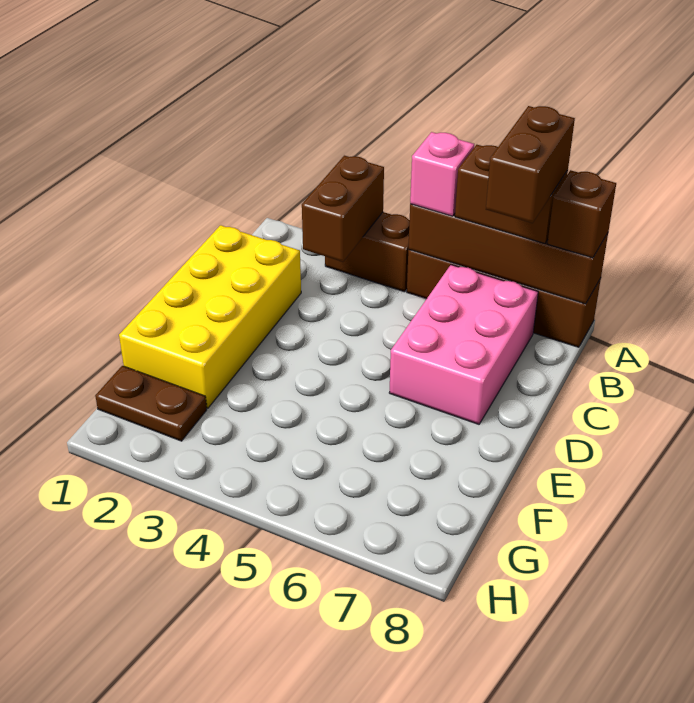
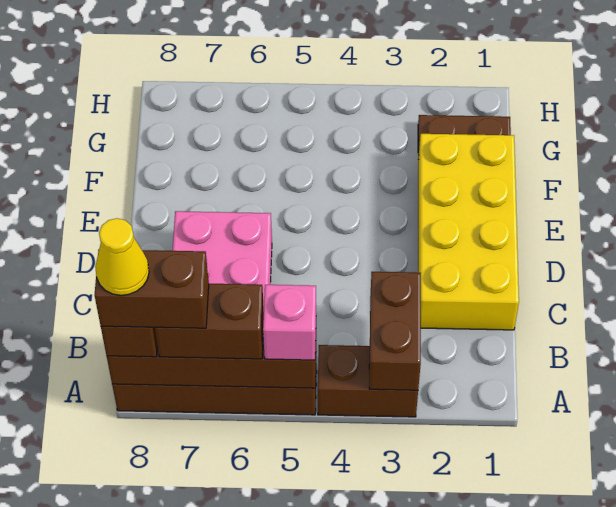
brown 1x2 brick [486,106,575,223] -> brown 1x2 brick turned to [95,250,209,328]
none -> yellow 1x1 cone [95,218,149,295]

